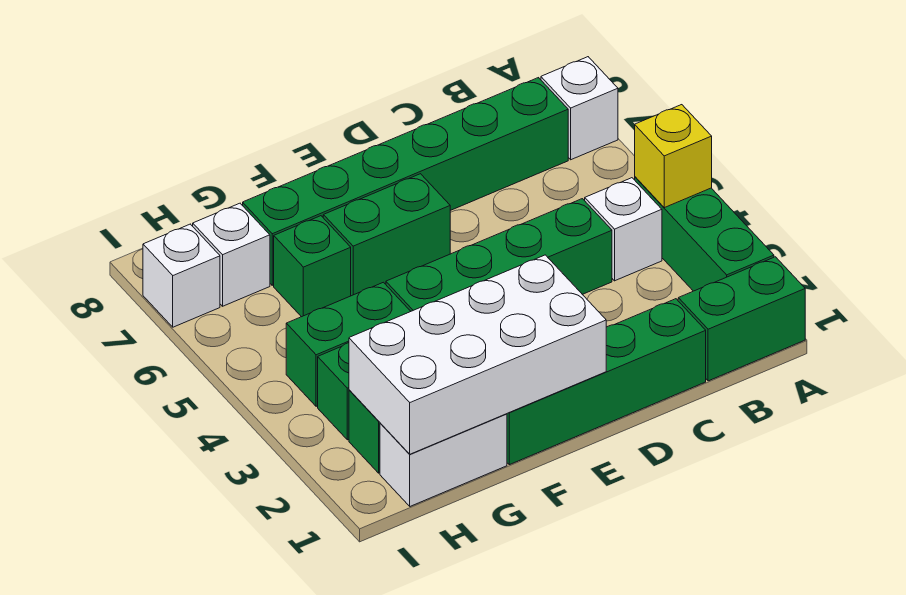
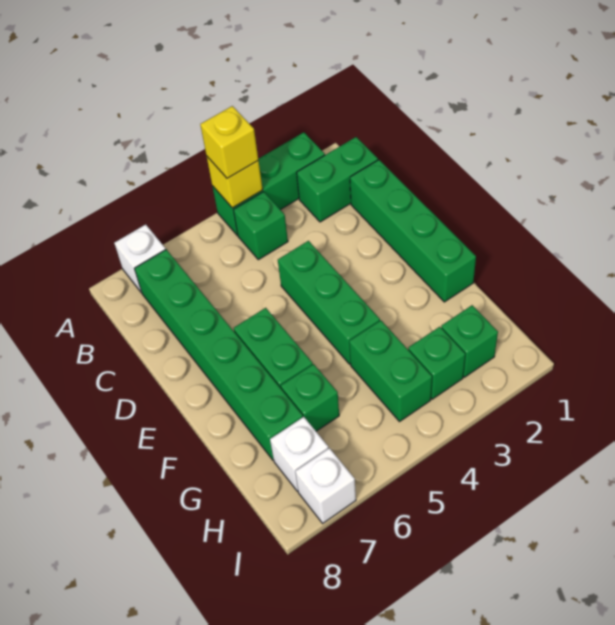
green 1x2 brick [678,257,805,381] -> green 1x2 brick turned to [297,137,378,222]
none -> yellow 1x1 brick [200,106,258,178]
white 1x1 brick [585,178,662,281] -> green 1x1 brick [234,192,288,260]
green 1x4 brick [386,199,612,311] -> green 1x3 brick [278,241,380,364]
white 2x4 brick [349,255,606,454] -> none
white 1x2 brick [380,414,507,506] -> none

